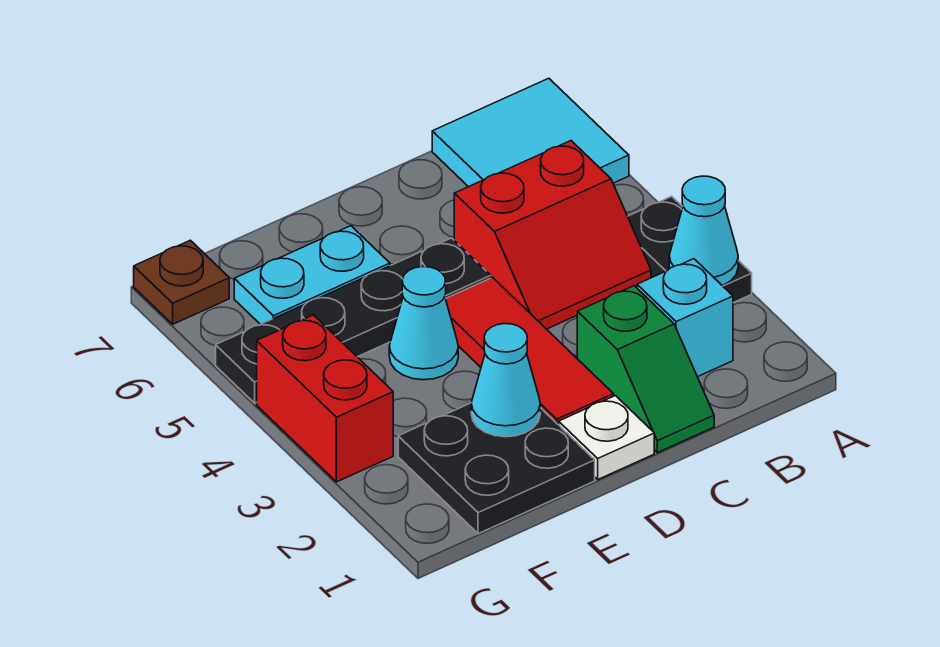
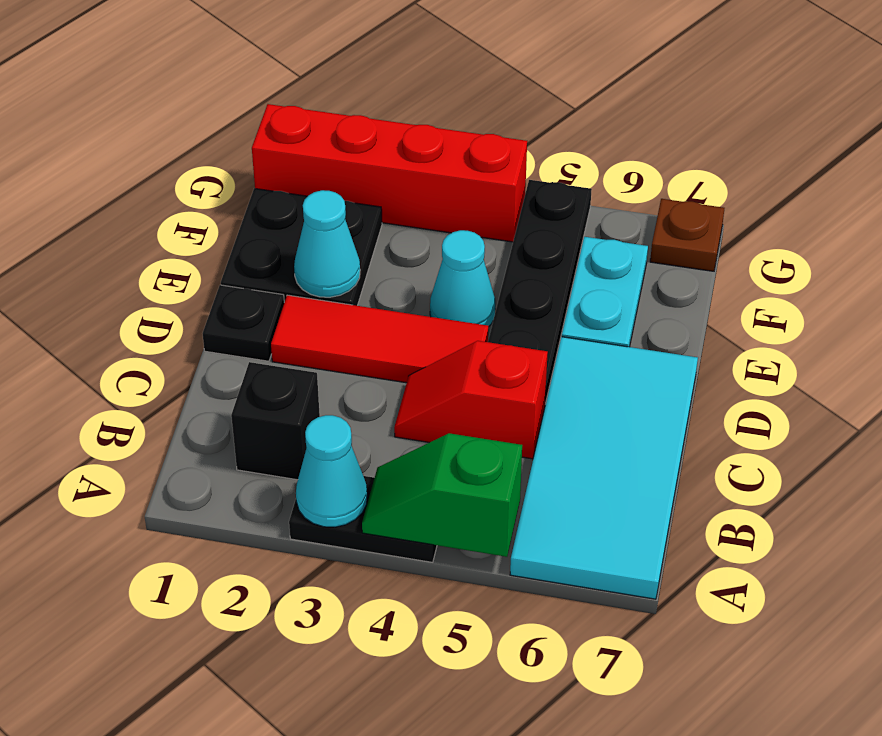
cyan 2x2 tile [432,78,629,187] -> cyan 2x4 tile [510,337,698,599]
cyan 1x1 brick [637,259,733,377] -> black 1x1 brick [231,362,320,480]
red 2x2 slope [454,141,651,329] -> red 1x2 slope [394,341,548,459]
green 1x2 slope [577,286,714,453] -> green 1x2 slope moved to [362,433,522,557]
white 1x1 plate [559,396,654,479] -> black 1x1 plate [203,285,284,361]
red 1x2 brick [257,315,393,482] -> red 1x4 brick [252,104,527,242]

